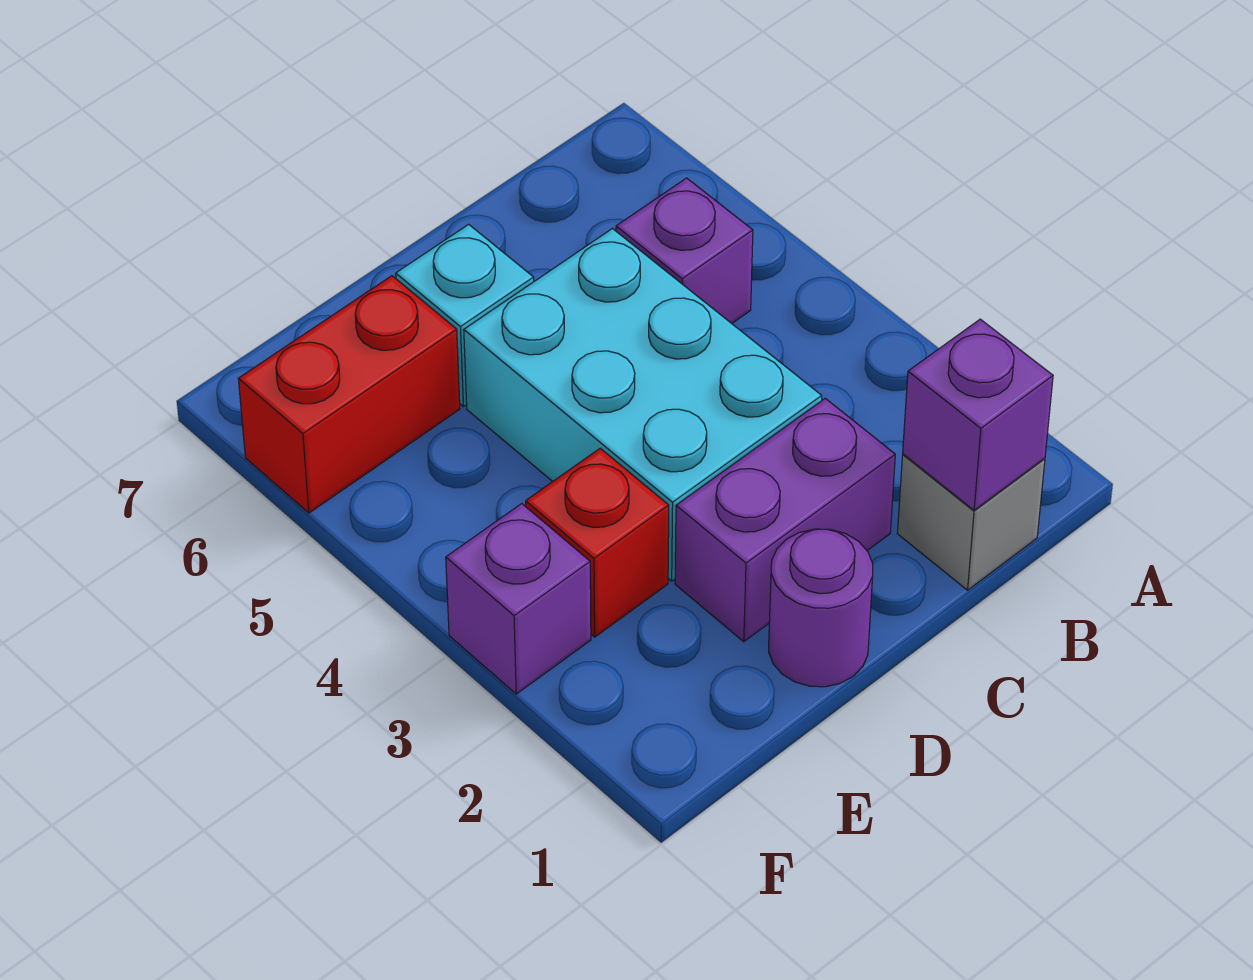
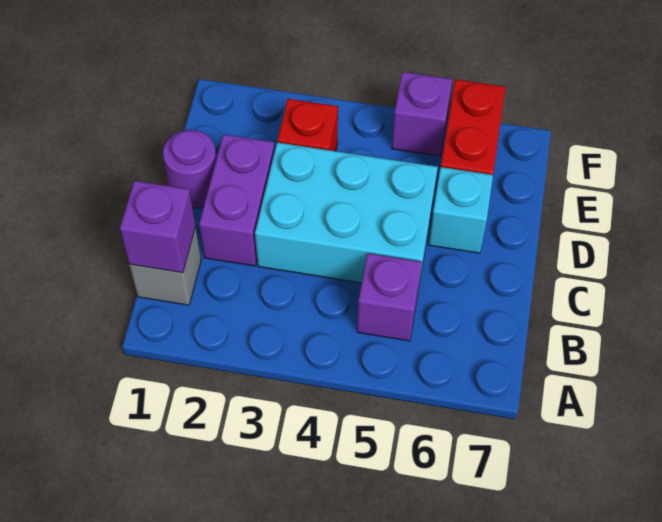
purple 1x1 brick [446,504,591,694] -> purple 1x1 brick moved to [392,72,452,156]

